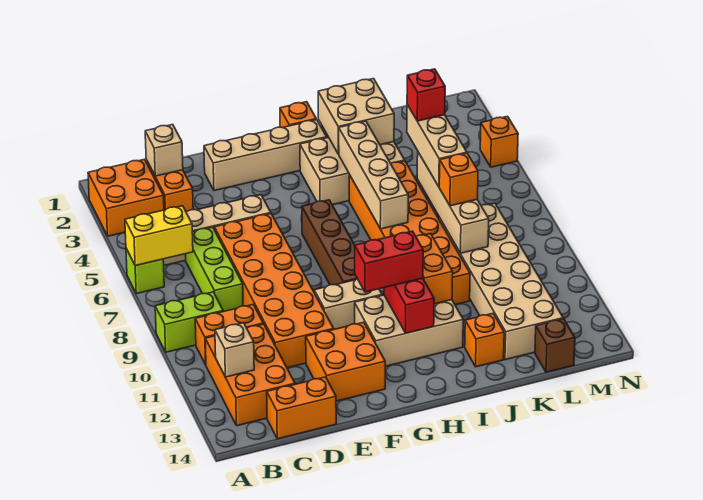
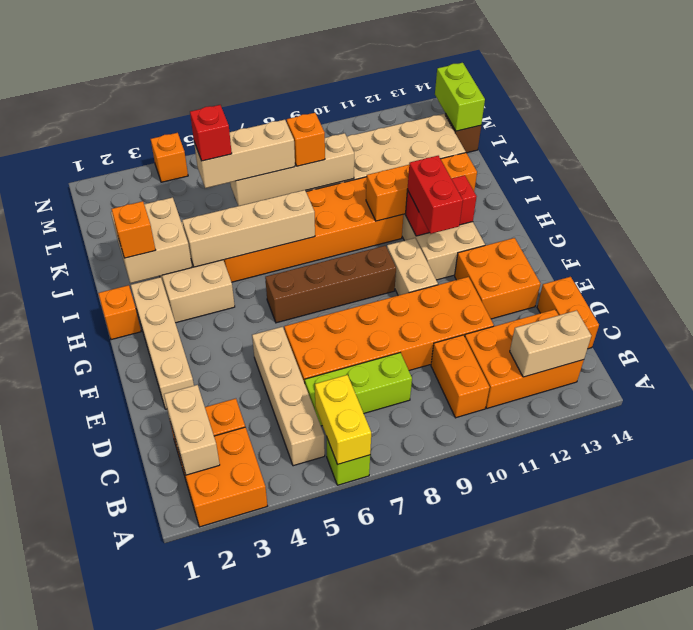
lime 1x2 brick [155,292,223,352] -> lime 1x2 brick moved to [435,63,485,131]
tan 1x1 brick [215,323,254,377] -> tan 1x2 brick [510,310,591,377]
tan 1x1 brick [145,125,183,176] -> tan 1x2 brick [164,385,220,475]
none -> orange 1x1 brick [112,201,156,258]

